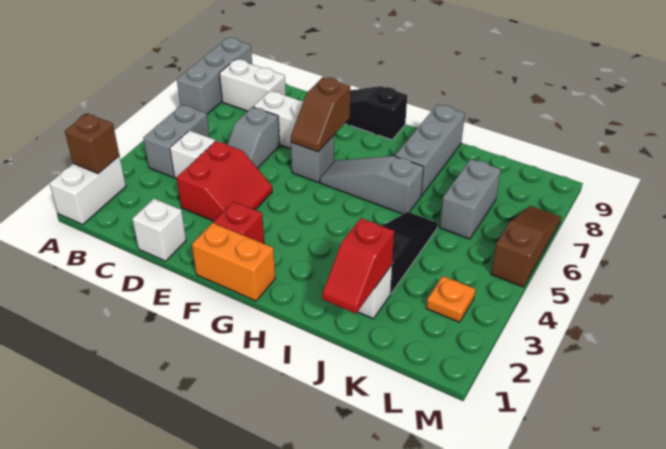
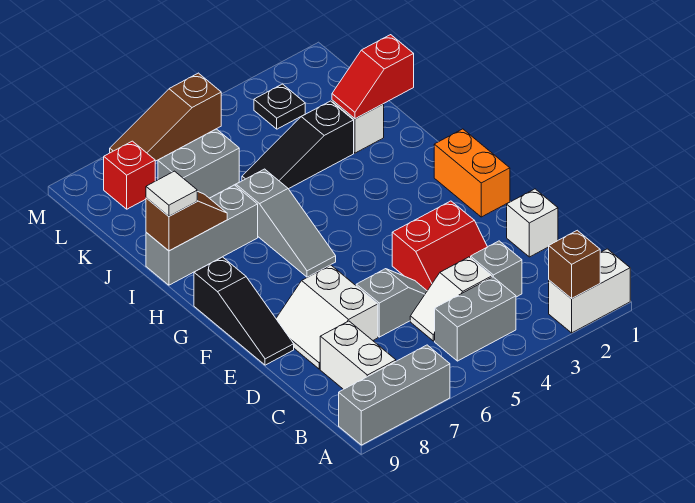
red 2x2 slope [177,141,272,221] -> red 2x2 slope turned to [392,201,487,291]
red 1x1 brick [214,201,264,244] -> red 1x1 brick moved to [104,141,155,209]
grey 1x1 brick [291,135,334,183] -> grey 1x1 brick moved to [471,241,522,297]
brown 1x2 slope [291,77,350,152] -> brown 1x2 slope moved to [146,191,227,251]
none -> white 1x1 tile [146,171,197,216]
red 1x2 slope [322,218,394,314] -> red 1x2 slope turned to [332,35,414,119]
orange 1x1 plate [426,276,475,322] -> black 1x1 plate [254,84,305,129]

